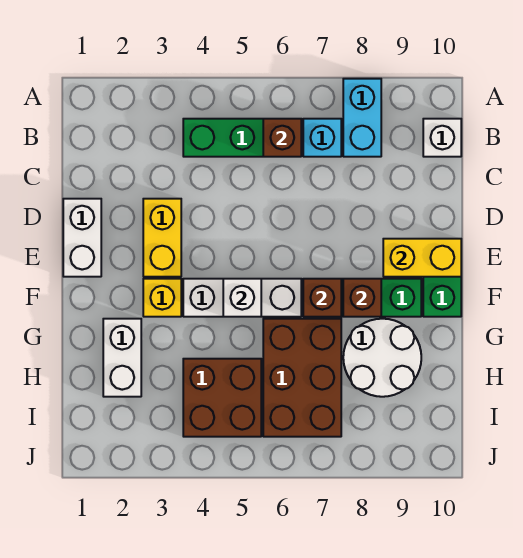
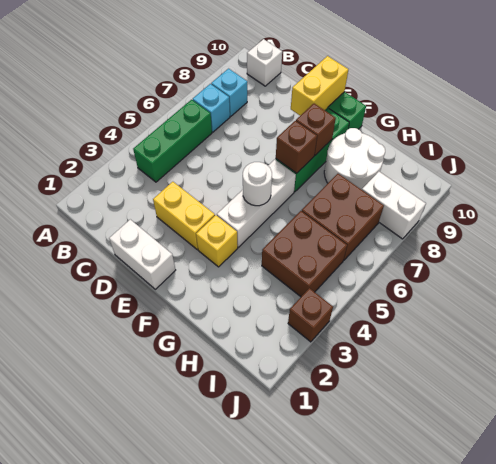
cyan 1x2 brick [343,79,381,157] -> cyan 1x1 brick [211,69,247,116]
brown 1x1 brick [263,119,301,157] -> brown 1x1 brick moved to [288,288,333,342]
white 1x1 brick [223,279,261,317] -> white 1x1 round brick [243,162,272,206]
white 1x2 brick [103,319,141,397] -> white 1x2 brick moved to [362,172,426,239]
brown 2x3 brick [263,319,341,437] -> brown 2x2 brick [302,174,384,260]

